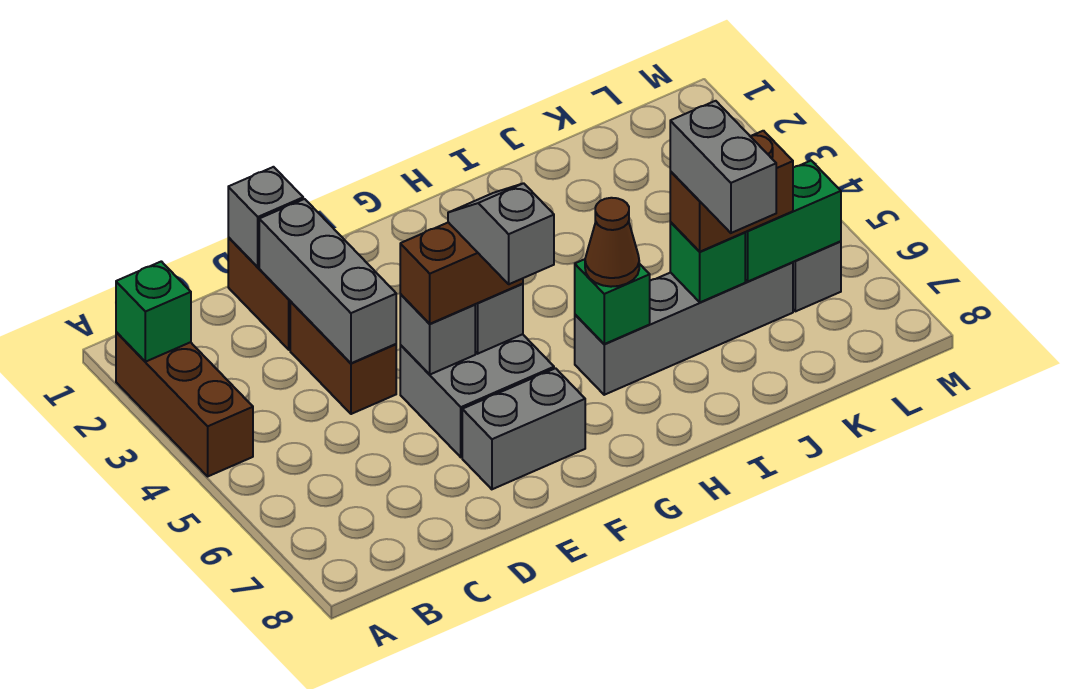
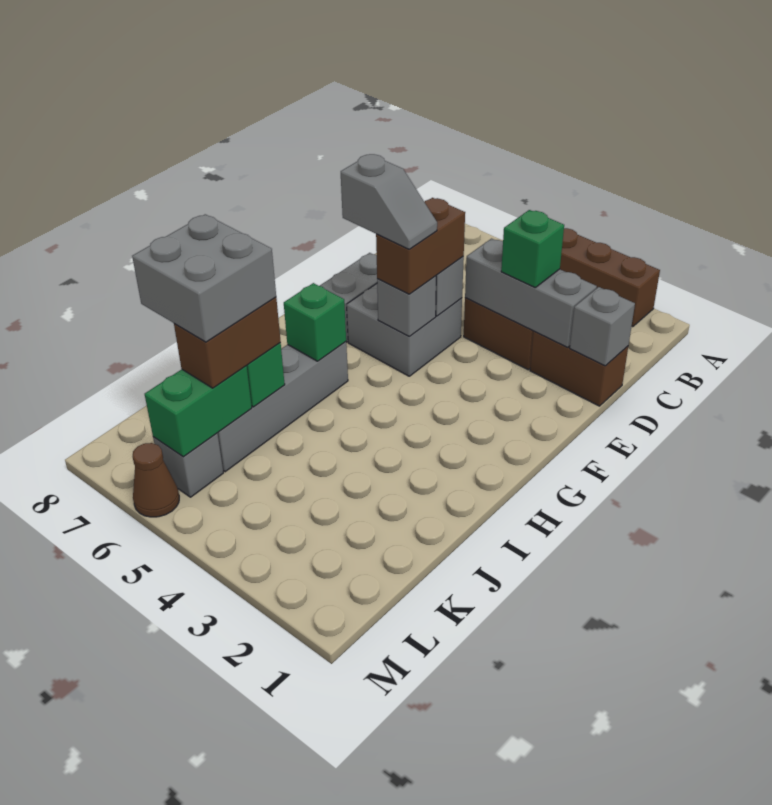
green 1x1 brick [116,261,191,362] -> green 1x1 brick moved to [501,210,564,287]
brown 1x1 cone [585,198,639,287] -> brown 1x1 cone moved to [133,443,179,517]
grey 1x2 brick [670,101,776,233] -> grey 2x2 brick [132,214,276,342]

